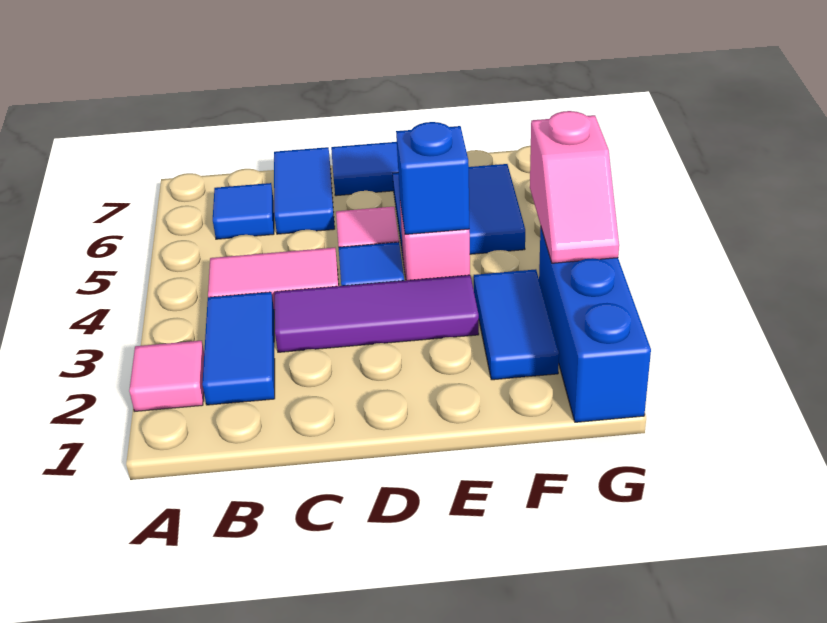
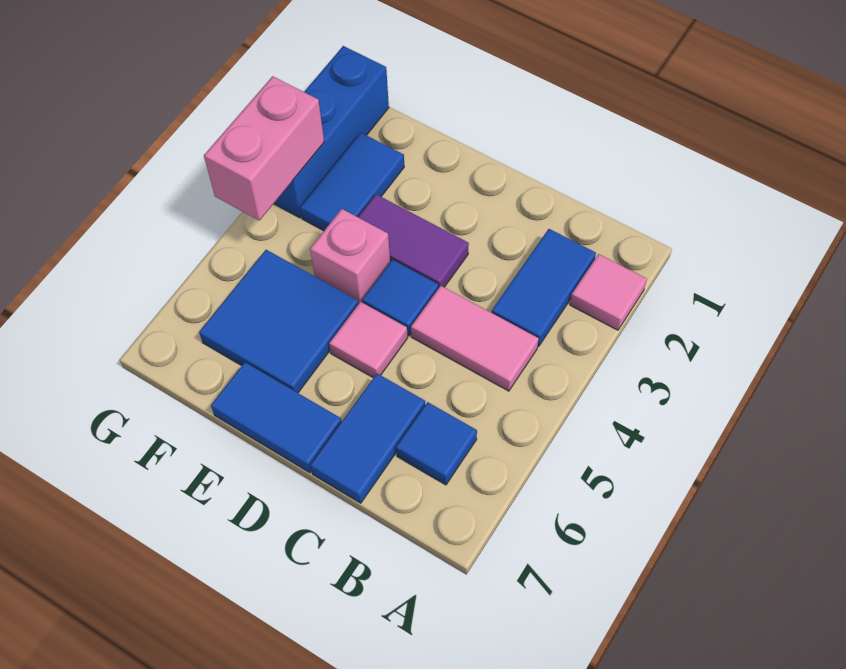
purple 1x3 tile [275,275,479,352] -> purple 1x2 tile [358,194,469,288]
blue 1x1 brick [396,122,469,234] -> none
pink 1x2 slope [530,111,619,263] -> pink 1x2 brick [204,76,324,220]

